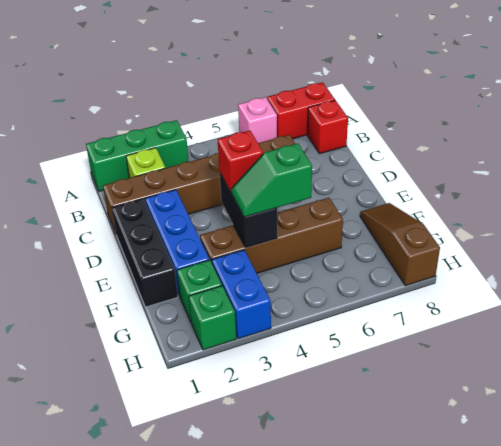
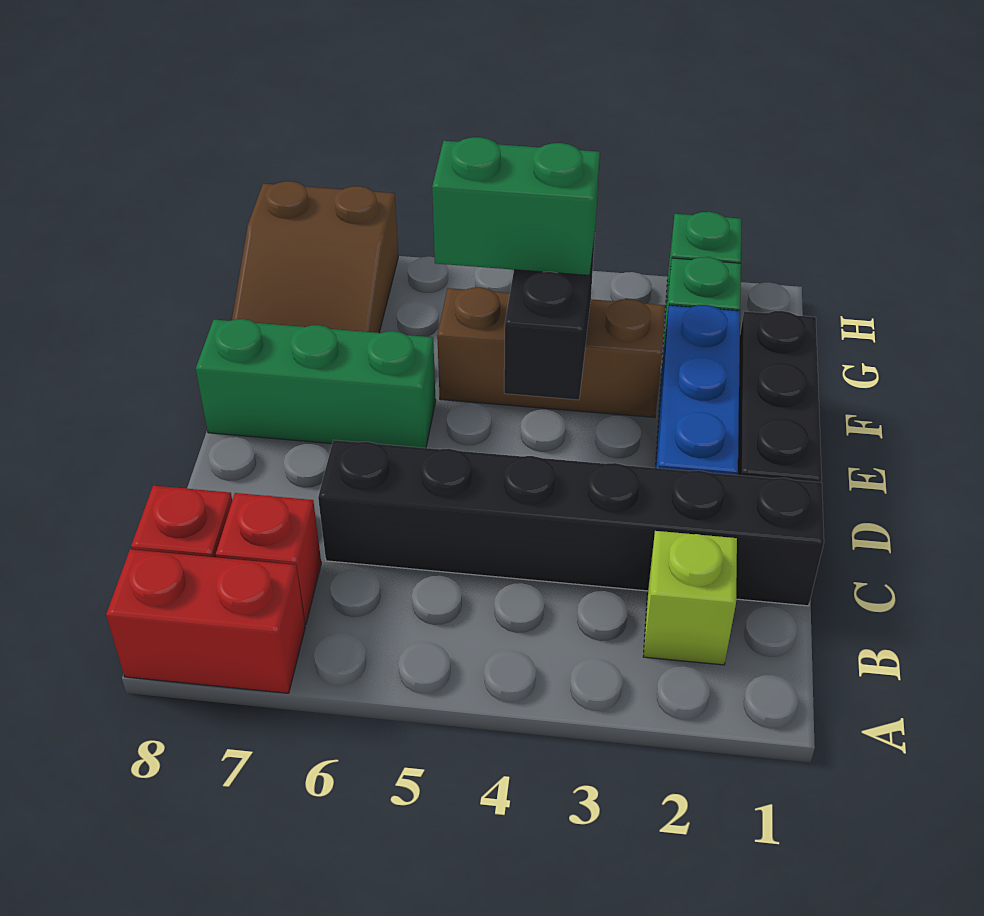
green 1x3 brick [86,120,189,191] -> green 1x3 brick moved to [196,319,436,448]
pink 1x1 brick [238,97,277,143] -> none
brown 1x6 brick [103,135,295,233] -> black 1x6 brick [318,440,824,606]
red 1x1 brick [218,131,263,193] -> red 1x1 brick moved to [216,493,321,625]
brown 1x4 brick [200,198,343,273] -> brown 1x3 brick [437,287,665,418]
green 1x2 slope [232,144,312,217] -> green 1x2 brick [432,137,600,275]
brown 1x3 slope [360,203,440,286] -> brown 2x3 slope [232,181,398,333]
blue 1x2 brick [212,250,271,339] -> none

